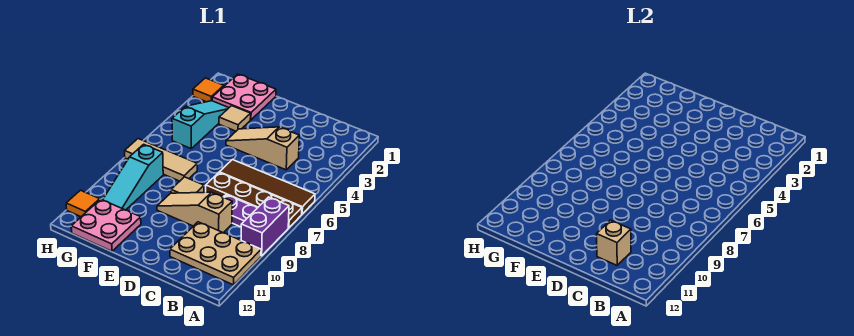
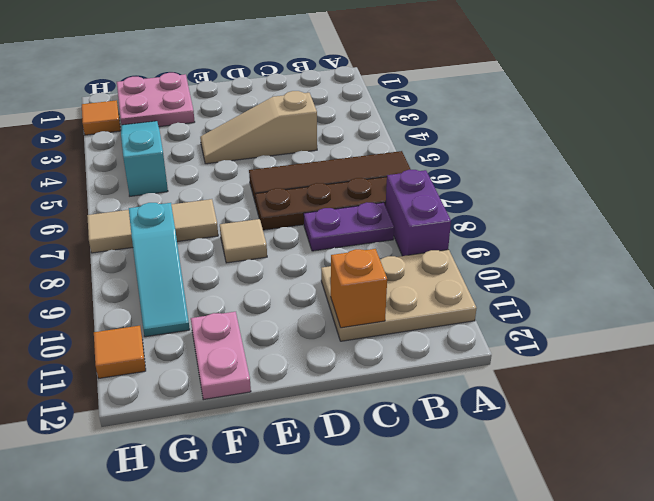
tan 1x3 slope [157,192,232,233] -> none
tan 1x1 brick [597,220,631,265] -> orange 1x1 brick [331,249,387,328]
tan 1x1 tile [219,106,251,131] -> none
pink 2x2 plate [71,199,141,251] -> pink 1x2 plate [191,312,251,400]

